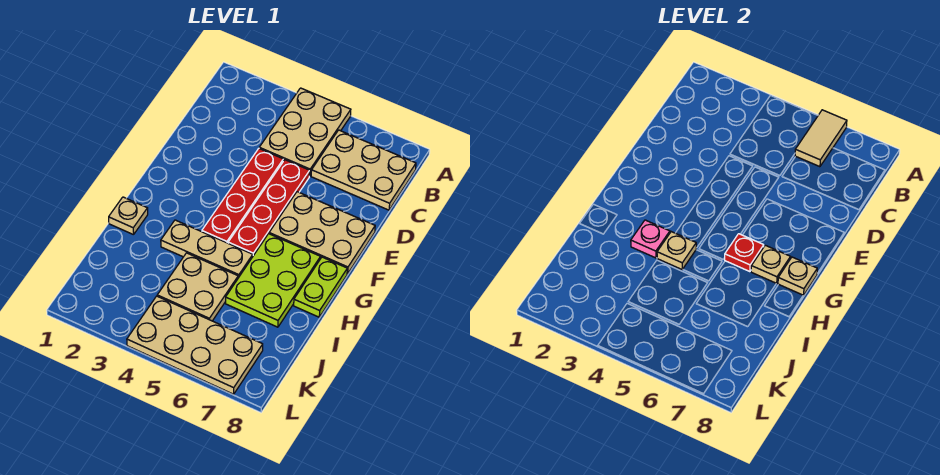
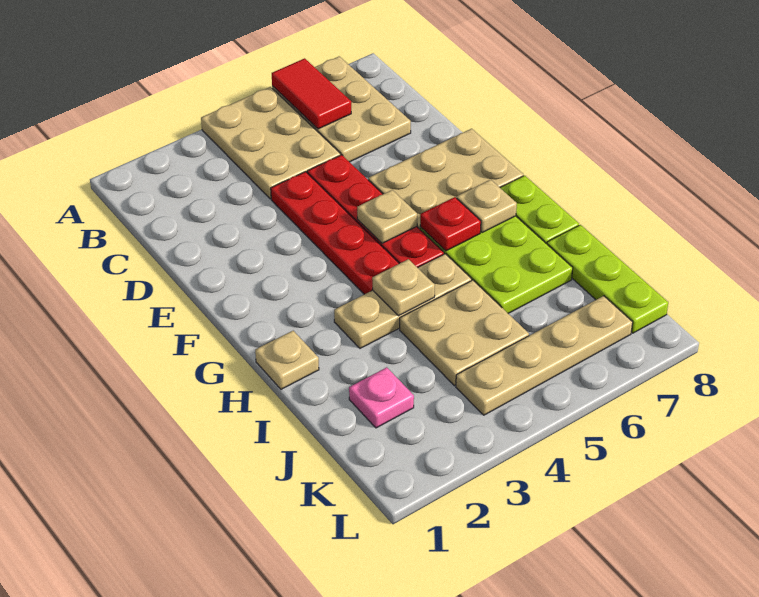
tan 1x2 tile [795,110,847,167] -> red 1x2 tile [272,58,351,129]
tan 2x3 plate [311,130,416,210] -> tan 2x3 plate turned to [272,56,411,162]
tan 1x1 plate [778,257,817,295] -> tan 1x1 plate moved to [357,190,417,243]
pink 1x1 plate [631,220,670,258] -> pink 1x1 plate moved to [349,367,414,428]
none -> lime 1x3 plate [547,225,668,333]
tan 2x4 plate [127,296,263,394] -> tan 1x4 plate [456,296,633,415]

